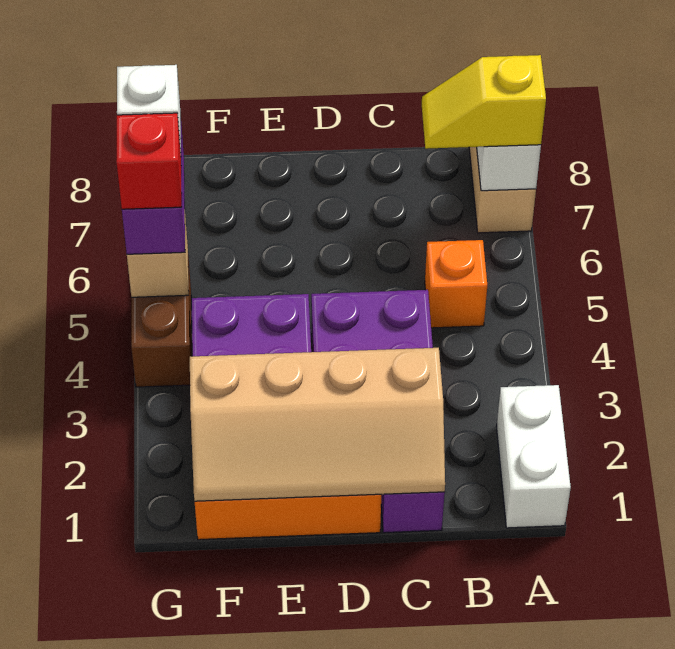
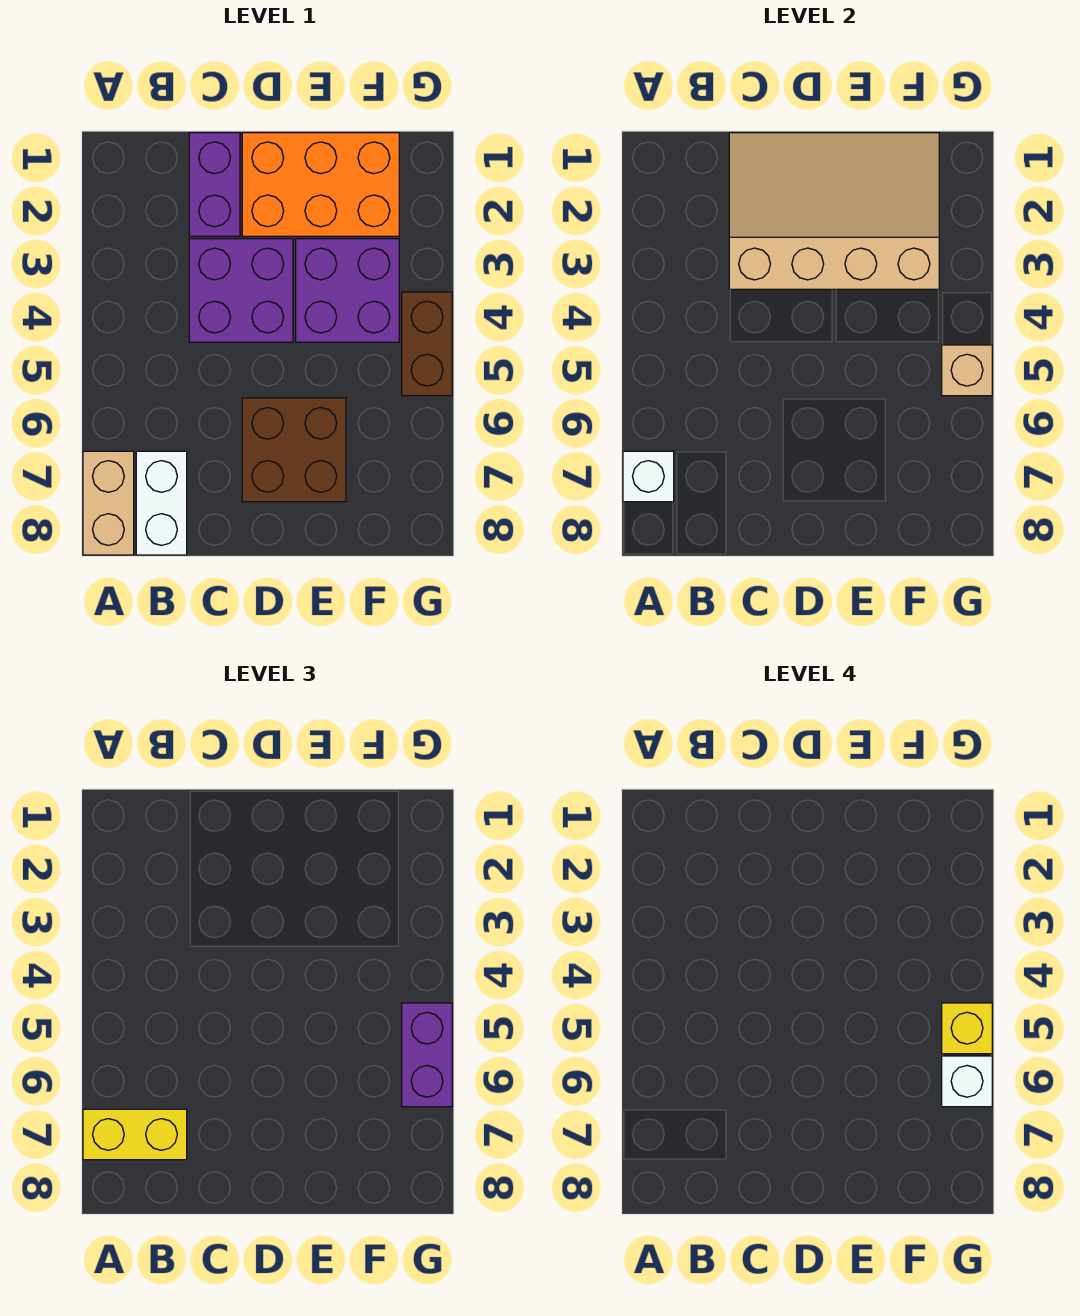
white 1x2 brick [496,385,571,528] -> white 1x2 brick moved to [136,451,187,555]
yellow 1x2 slope [422,55,546,149] -> yellow 1x2 brick [83,1109,187,1160]
orange 1x1 brick [425,240,487,328] -> none
tan 2x4 slope [190,348,445,501] -> tan 3x4 slope [729,133,939,289]
none -> brown 2x2 brick [242,398,346,502]
red 1x1 brick [116,113,182,209] -> yellow 1x1 brick [942,1003,992,1054]

